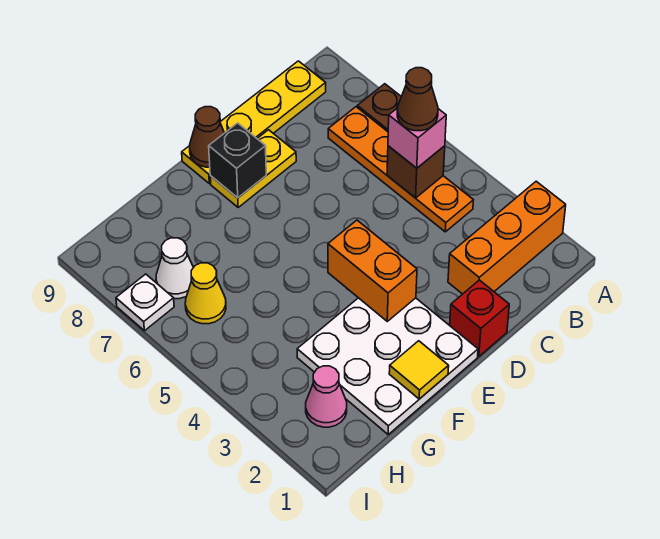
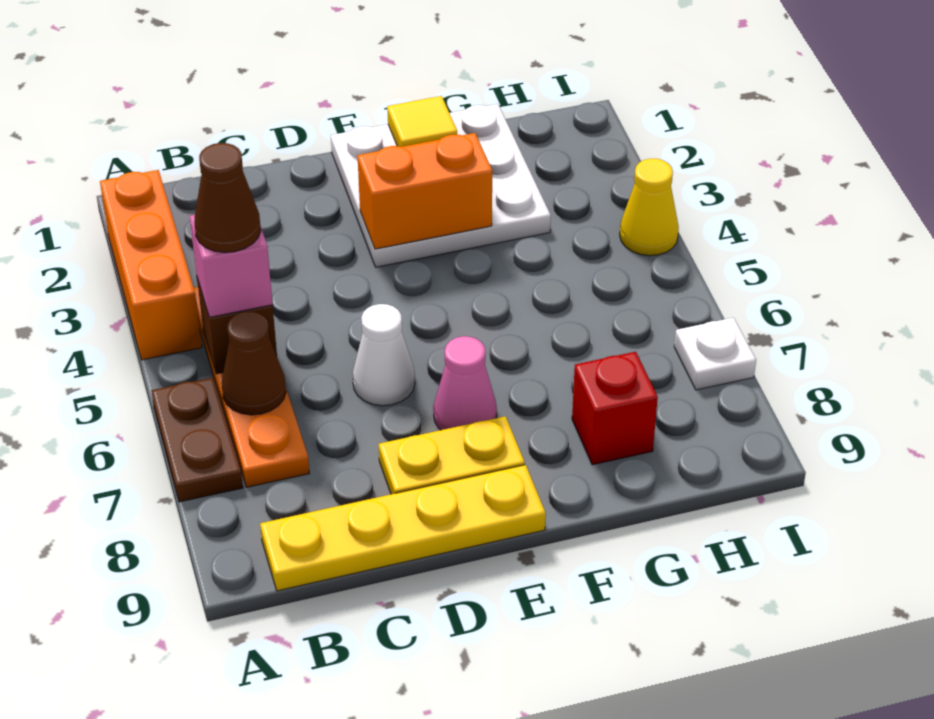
orange 1x3 brick [448,181,566,294] -> orange 1x3 brick turned to [100,170,202,360]
red 1x1 brick [450,280,509,356] -> red 1x1 brick moved to [572,352,658,465]
orange 1x2 brick [328,220,417,321] -> orange 1x2 brick turned to [357,133,492,249]
black 1x1 brick [209,123,266,198] -> none
brown 1x1 cone [190,107,224,167] -> brown 1x1 cone moved to [222,311,286,415]
pink 1x1 cone [306,366,347,427] -> pink 1x1 cone moved to [433,336,497,430]
yellow 1x1 cone [185,263,226,324] -> yellow 1x1 cone moved to [620,159,679,256]
white 1x1 cone [156,238,193,299] -> white 1x1 cone moved to [353,304,415,406]

